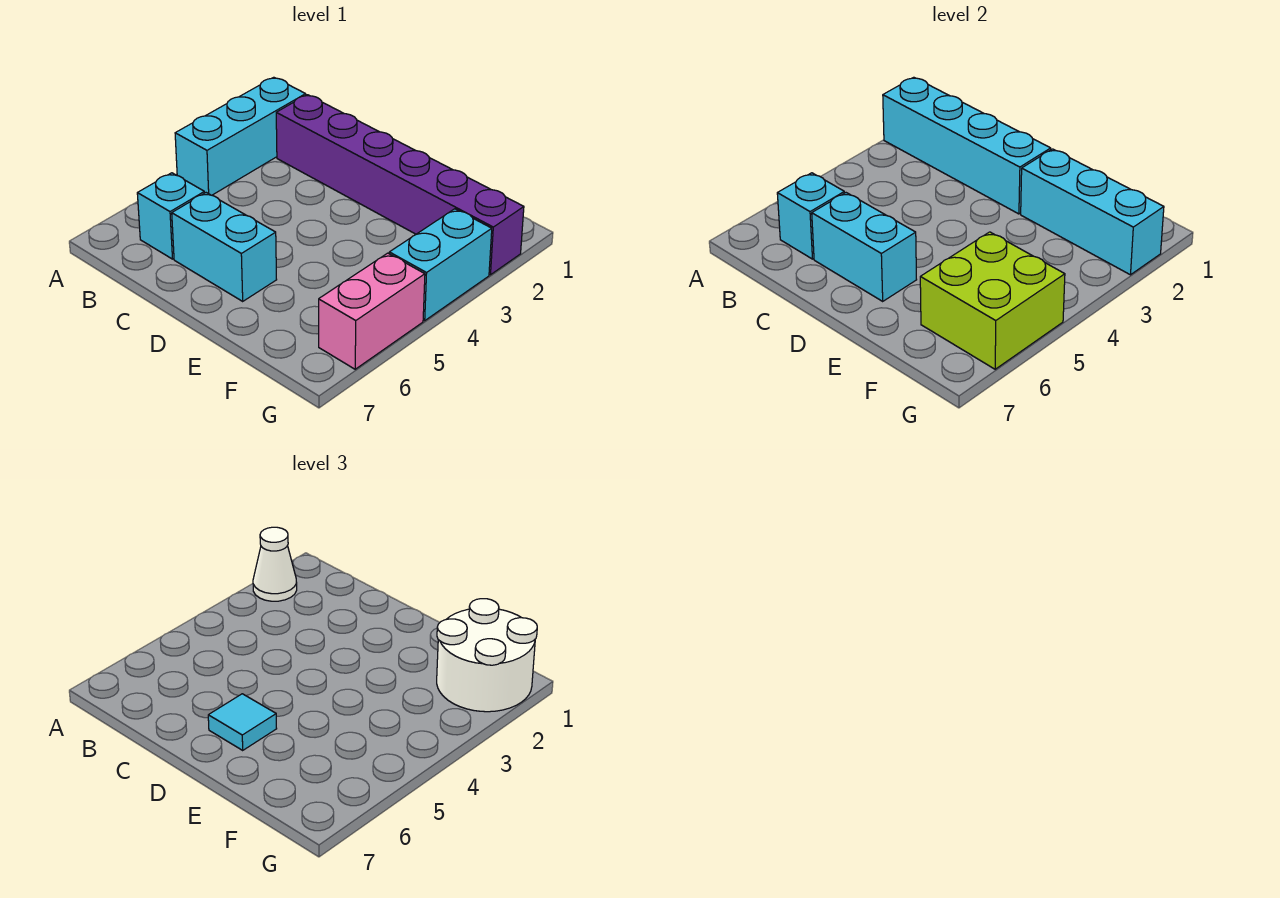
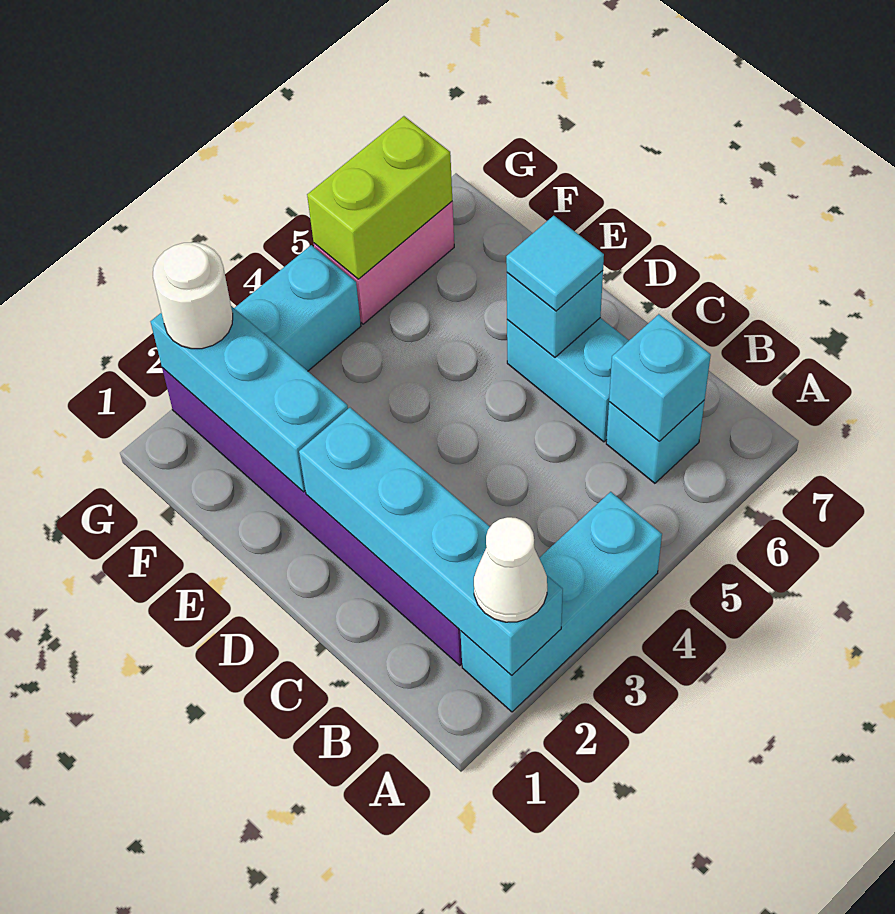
cyan 1x2 brick [812,193,917,301] -> cyan 1x1 brick [507,271,603,357]
white 2x2 round brick [437,599,537,712] -> white 1x1 round brick [153,242,233,349]
lime 2x2 brick [920,232,1065,369] -> lime 1x2 brick [307,116,452,279]

